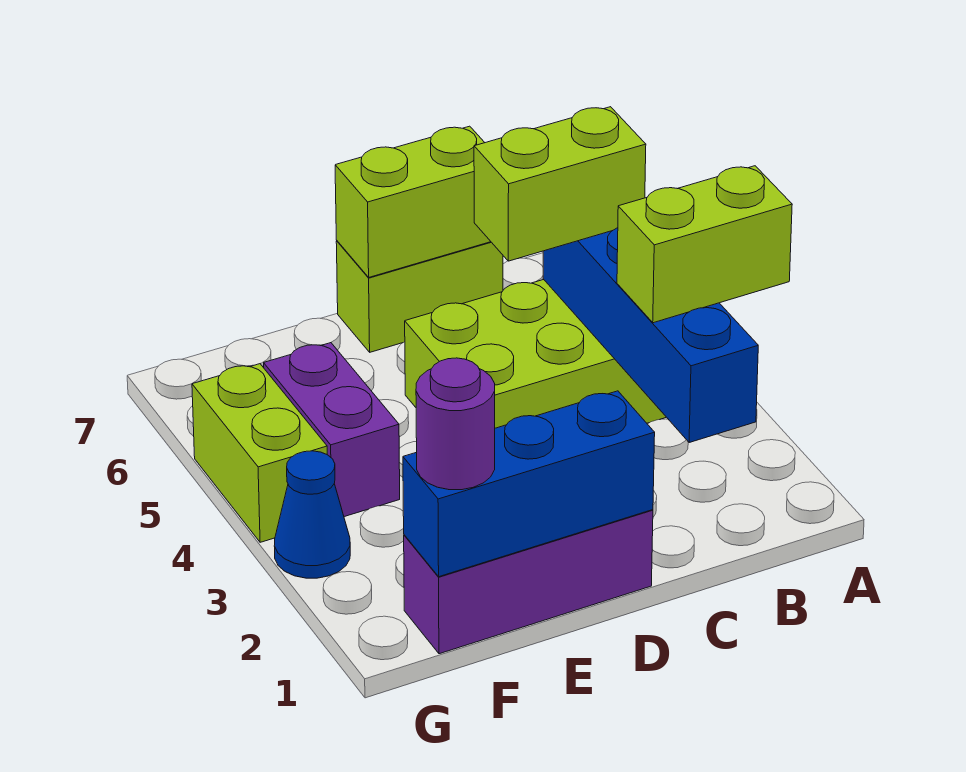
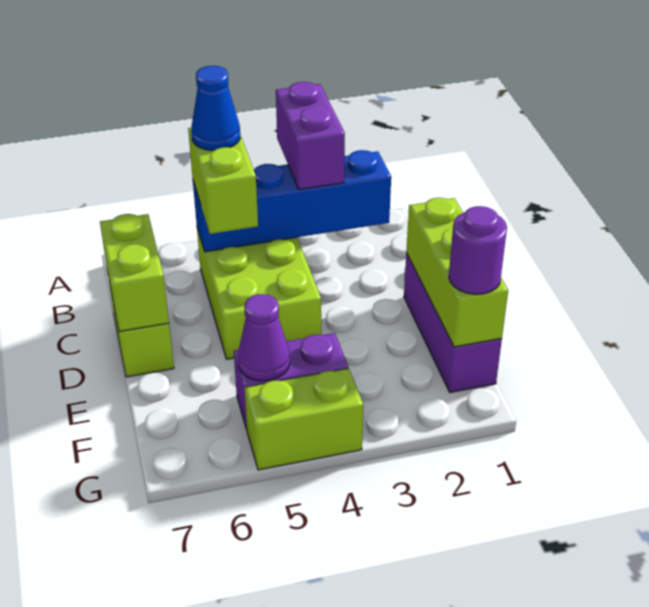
lime 1x2 brick [617,166,792,323] -> purple 1x2 brick [276,82,345,190]
blue 1x3 brick [403,391,655,577] -> lime 1x3 brick [406,198,508,347]
none -> purple 1x1 cone [238,294,290,381]
blue 1x1 cone [274,451,350,578] -> blue 1x1 cone moved to [191,66,240,150]

